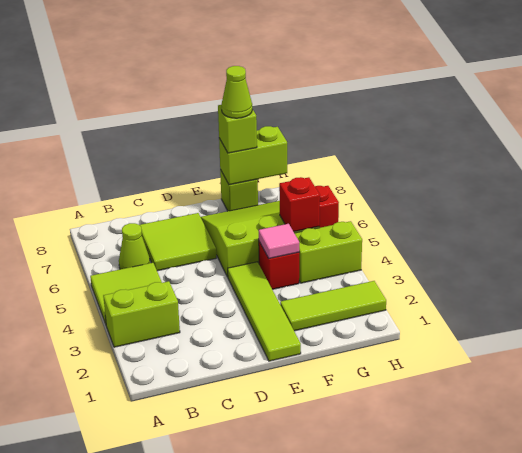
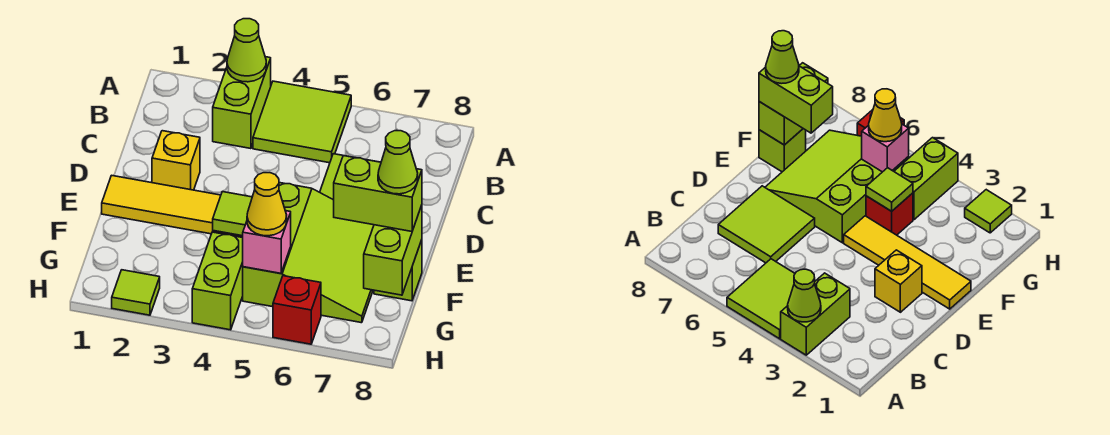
lime 1x1 cone [119,223,150,269] -> lime 1x1 cone moved to [227,19,266,82]
none -> yellow 1x1 brick [152,131,200,190]
lime 1x4 tile [228,262,301,361] -> yellow 1x4 tile [102,175,221,234]
lime 1x3 tile [280,281,386,331] -> lime 1x1 tile [112,270,160,315]
pink 1x1 tile [259,224,299,259] -> lime 1x1 tile [213,192,252,236]
lime 1x1 brick [218,105,257,153] -> lime 1x2 brick [334,156,422,232]
red 1x1 brick [279,177,320,232] -> pink 1x1 brick [243,211,291,273]
none -> yellow 1x1 cone [247,173,287,236]

